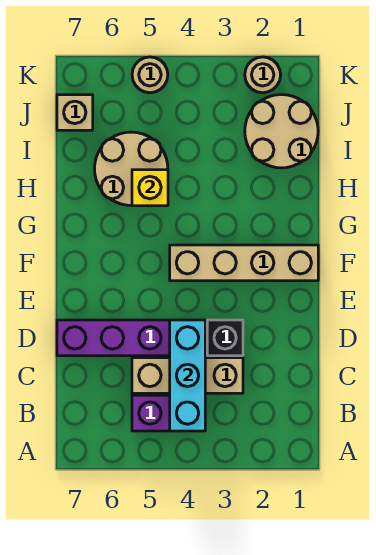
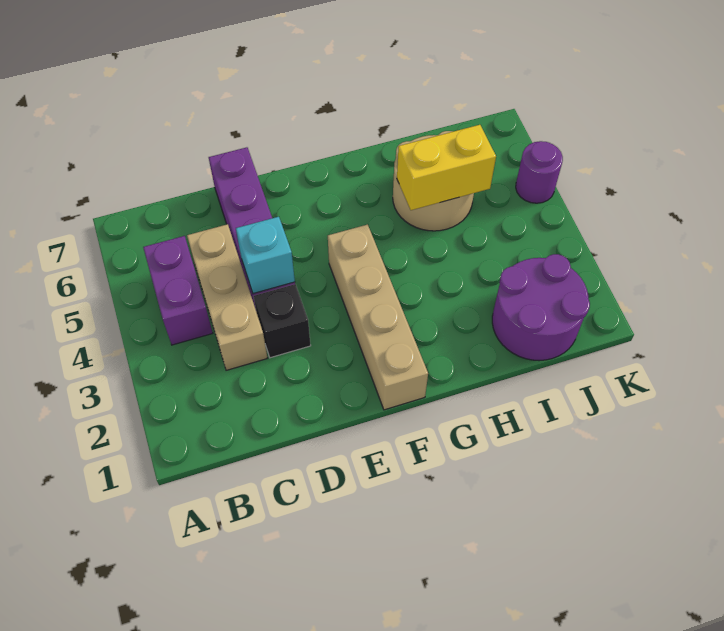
cyan 1x3 brick [170,320,205,431] -> cyan 1x1 brick [236,217,295,294]
yellow 1x1 brick [132,170,168,206] -> yellow 1x2 brick [397,125,496,210]
tan 2x2 round brick [245,95,318,168] -> purple 2x2 round brick [492,254,590,361]
tan 1x1 brick [57,95,93,130] -> none
tan 1x1 round brick [245,57,281,93] -> none
tan 1x1 round brick [132,57,168,93] -> purple 1x1 round brick [516,141,563,203]

